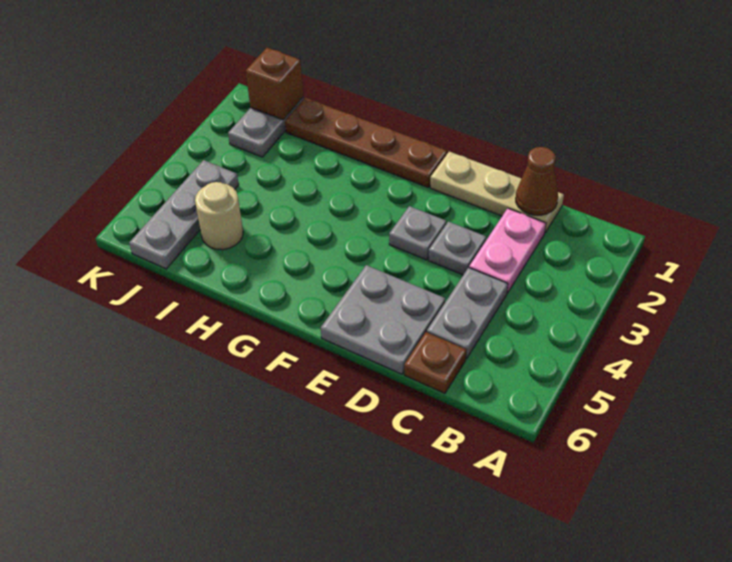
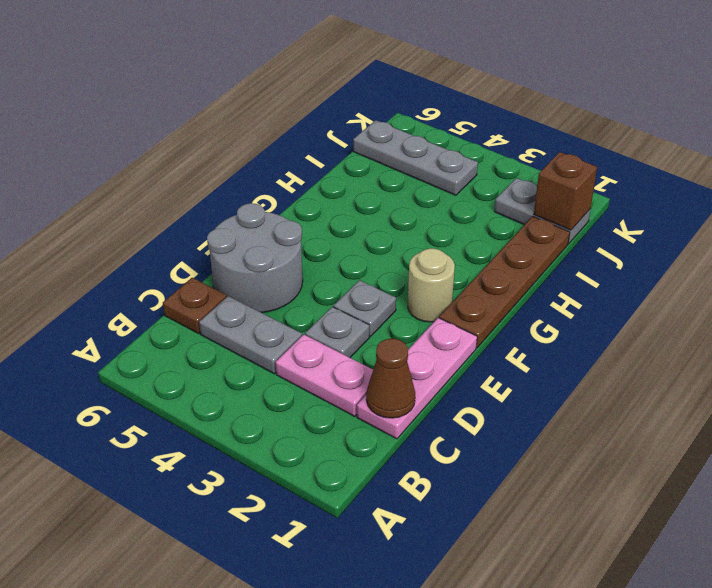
tan 1x3 plate [430,152,564,232] -> pink 1x3 plate [357,318,477,439]
grey 2x2 plate [321,265,445,374] -> grey 2x2 round brick [207,203,303,313]
tan 1x1 round brick [195,182,243,250] -> tan 1x1 round brick moved to [408,248,455,322]

